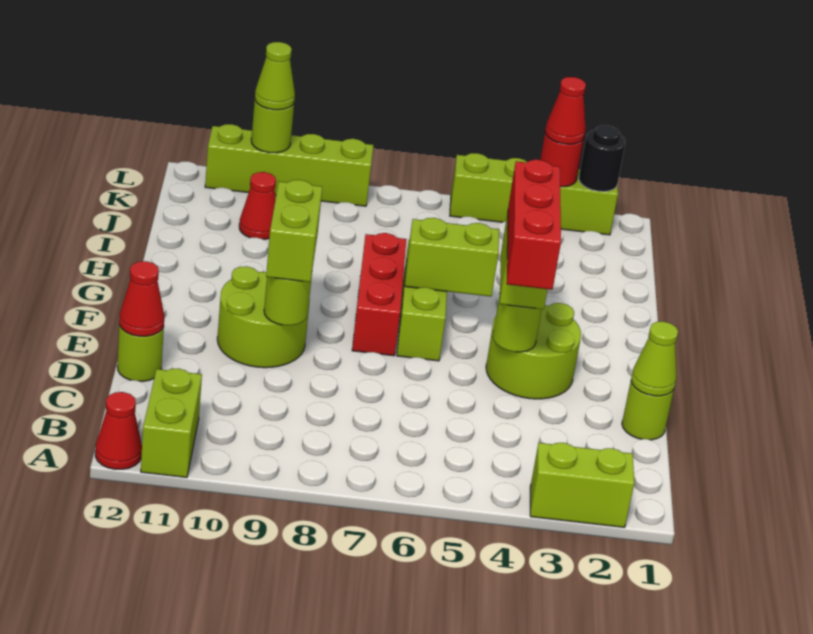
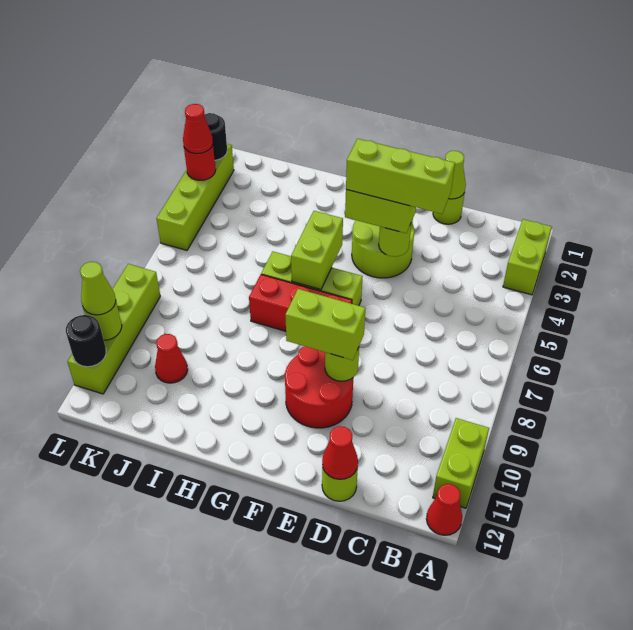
lime 1x2 brick [141,368,202,478] -> lime 1x2 brick turned to [433,418,489,508]
red 1x3 brick [507,160,561,290] -> lime 1x3 brick [346,139,455,214]
lime 2x2 round brick [217,266,310,368] -> red 2x2 round brick [285,346,353,428]
none -> black 1x1 round brick [66,315,106,367]

